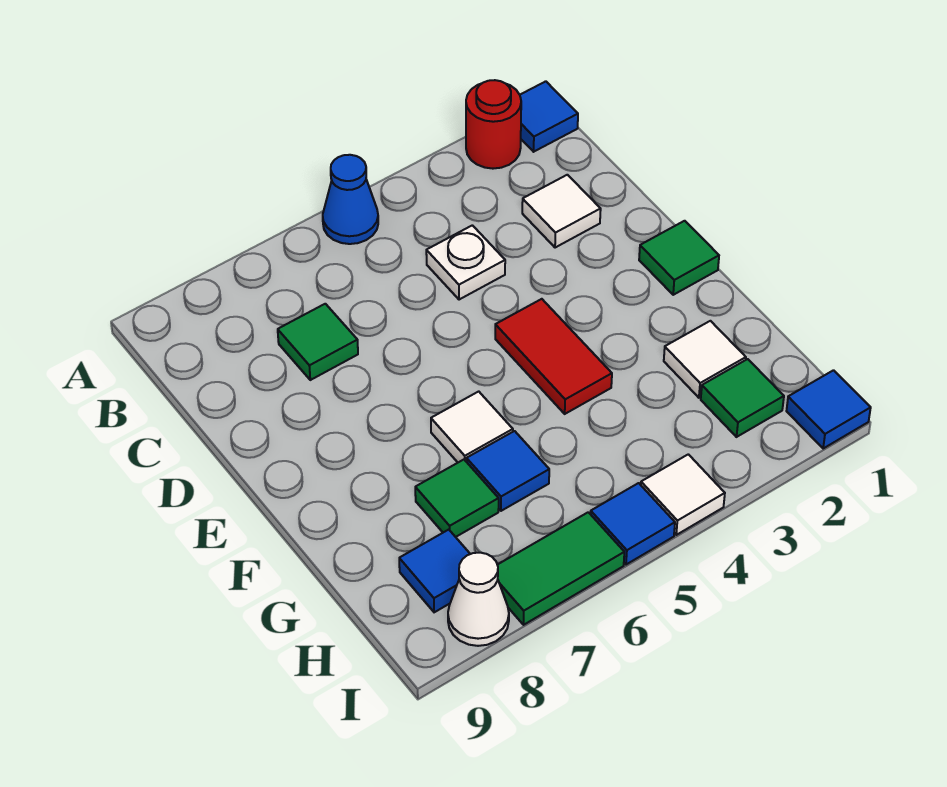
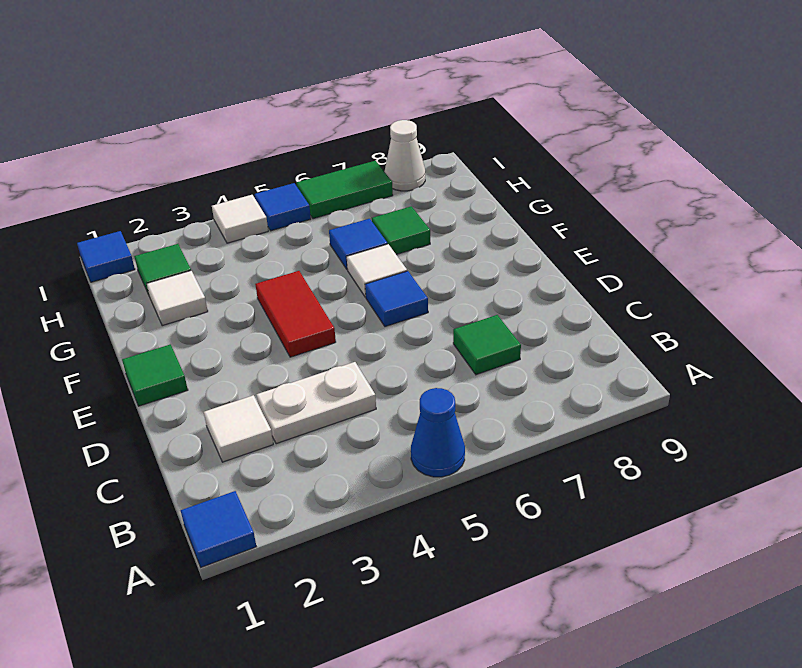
red 1x1 round brick [466,80,521,169] -> none
white 1x1 plate [426,225,505,300] -> white 1x2 plate [256,362,376,444]
blue 1x1 tile [399,530,470,612] -> blue 1x1 tile moved to [365,271,428,327]

